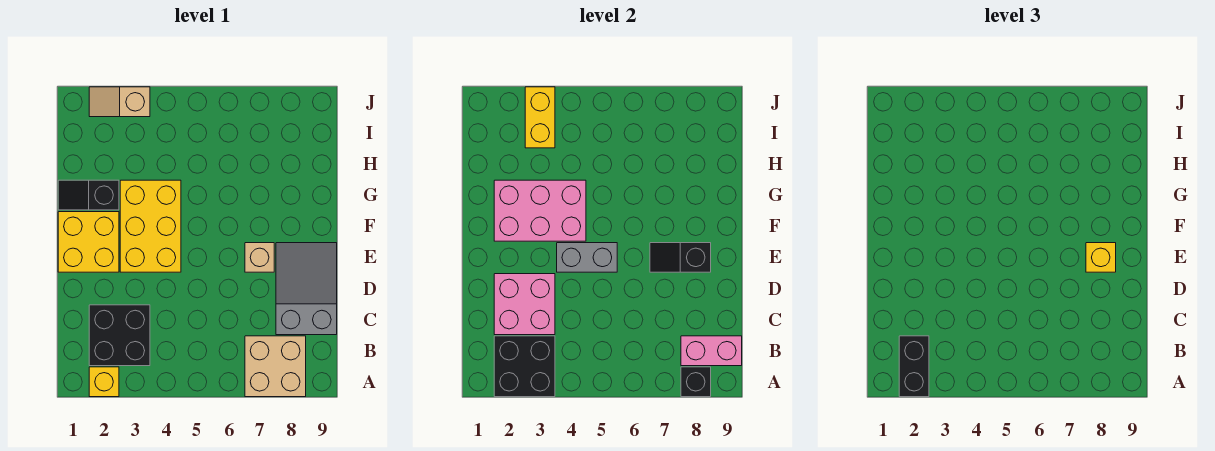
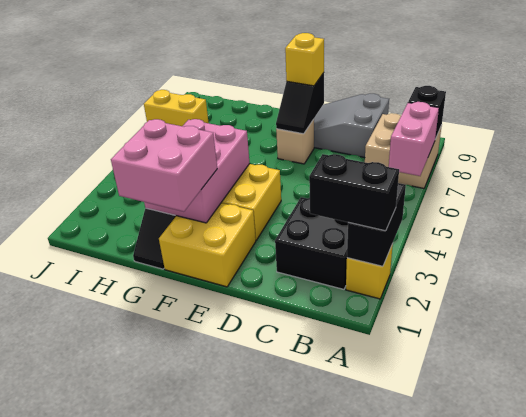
black 2x2 brick [494,336,555,397] -> black 1x2 brick [347,183,406,266]
pink 1x2 brick [681,336,742,366] -> pink 1x2 brick moved to [389,102,439,176]
pink 2x2 brick [494,274,555,335] -> pink 2x2 brick moved to [111,119,217,212]
grey 1x2 brick [557,243,617,272] -> none
yellow 1x2 brick [525,87,555,148] -> yellow 1x2 brick moved to [144,90,209,126]
tan 1x2 slope [89,87,150,117] -> none

